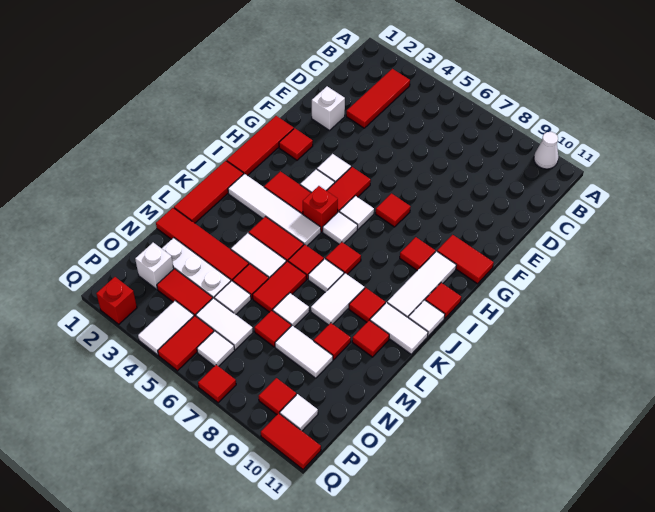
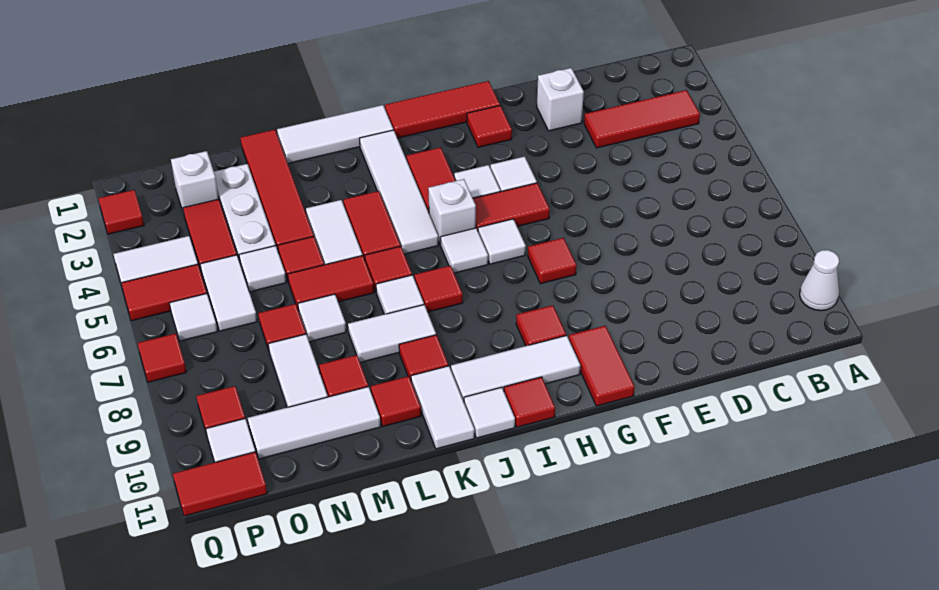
red 1x1 brick [303,186,338,232] -> white 1x1 brick [428,179,476,245]
red 1x3 tile [174,161,244,223] -> white 1x3 tile [277,105,393,163]
none -> white 1x3 tile [248,387,381,459]
red 1x1 brick [96,277,137,324] -> red 1x1 tile [98,190,144,234]
red 1x2 tile [261,413,321,469] -> red 1x2 tile turned to [173,452,267,516]

